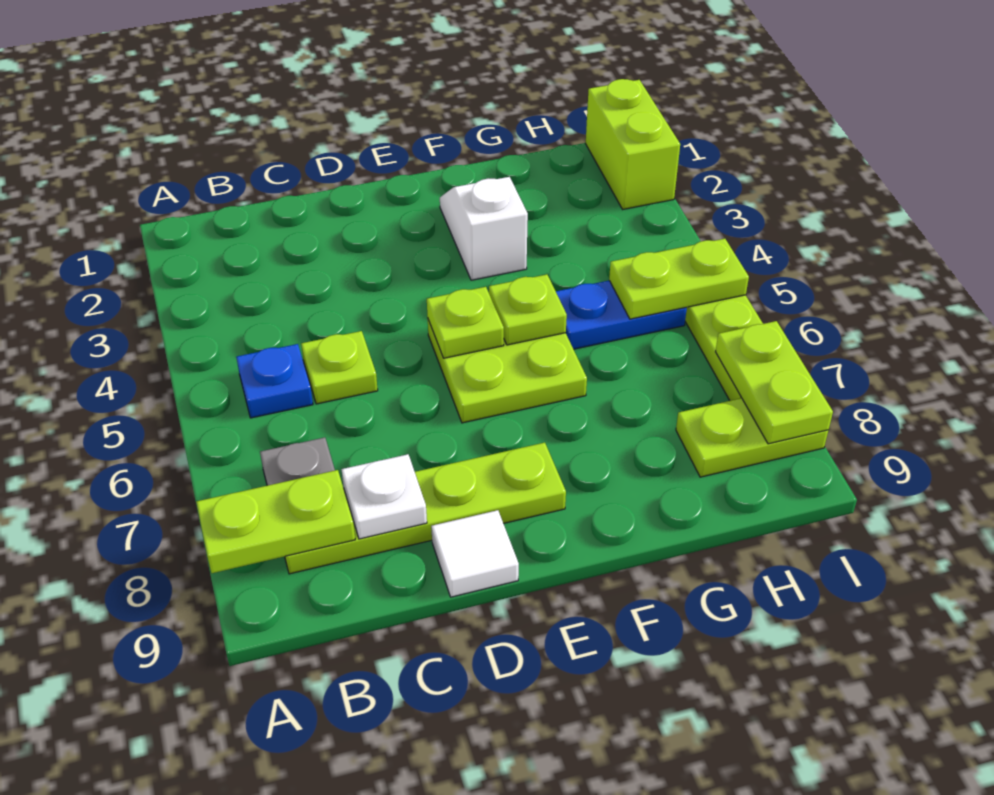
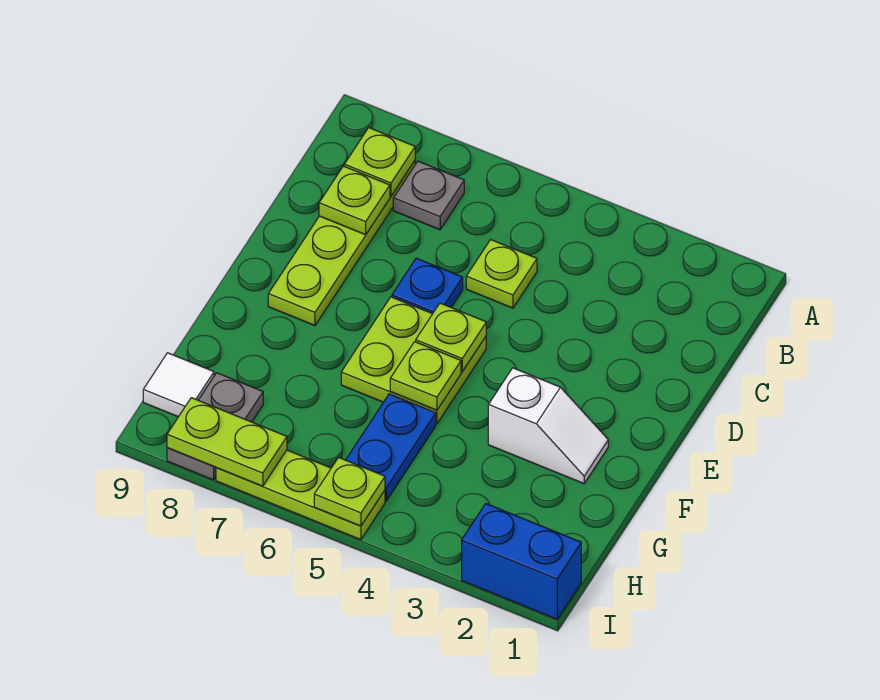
lime 1x2 plate [196,470,355,573] -> lime 1x1 plate [344,128,415,196]
blue 1x1 plate [236,344,313,418] -> blue 1x1 plate moved to [392,258,463,314]
white 1x1 plate [341,454,427,539] -> lime 1x1 plate [319,166,390,235]
white 1x1 tile [431,510,519,597] -> white 1x1 tile moved to [143,353,214,417]
lime 1x2 plate [609,239,749,319] -> lime 1x1 plate [314,457,385,526]
lime 1x2 plate [676,398,828,477] -> grey 1x2 plate [167,373,263,480]
lime 1x2 brick [586,79,680,209] -> blue 1x2 brick [462,504,581,619]

